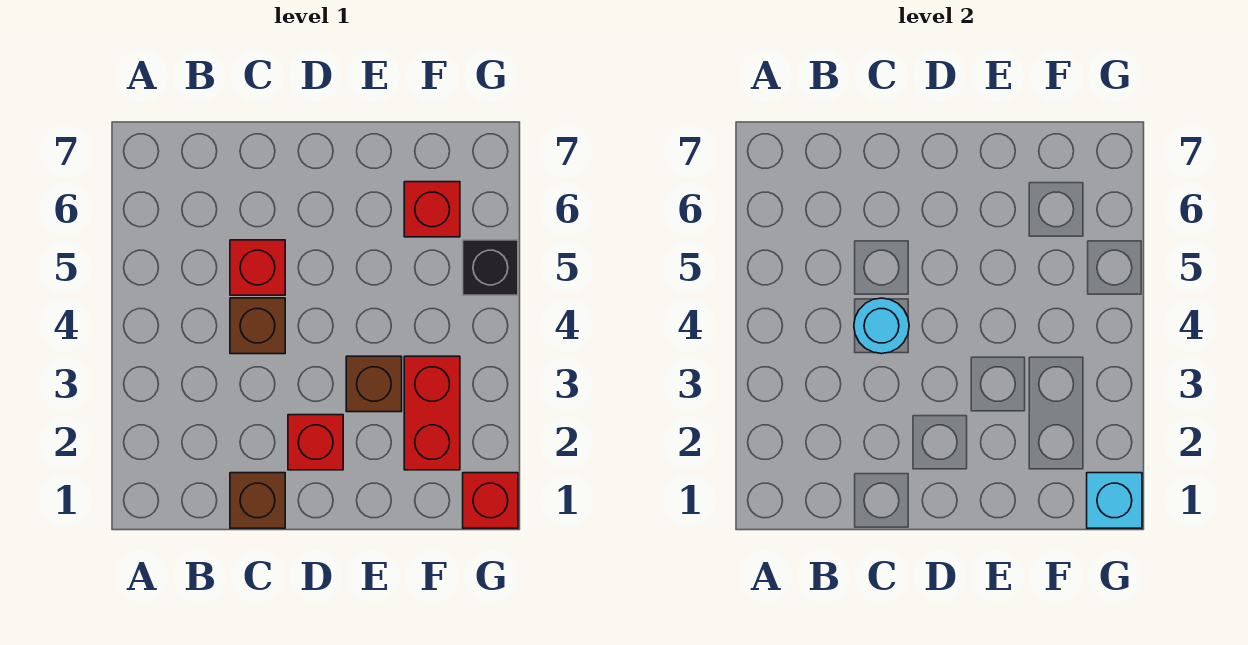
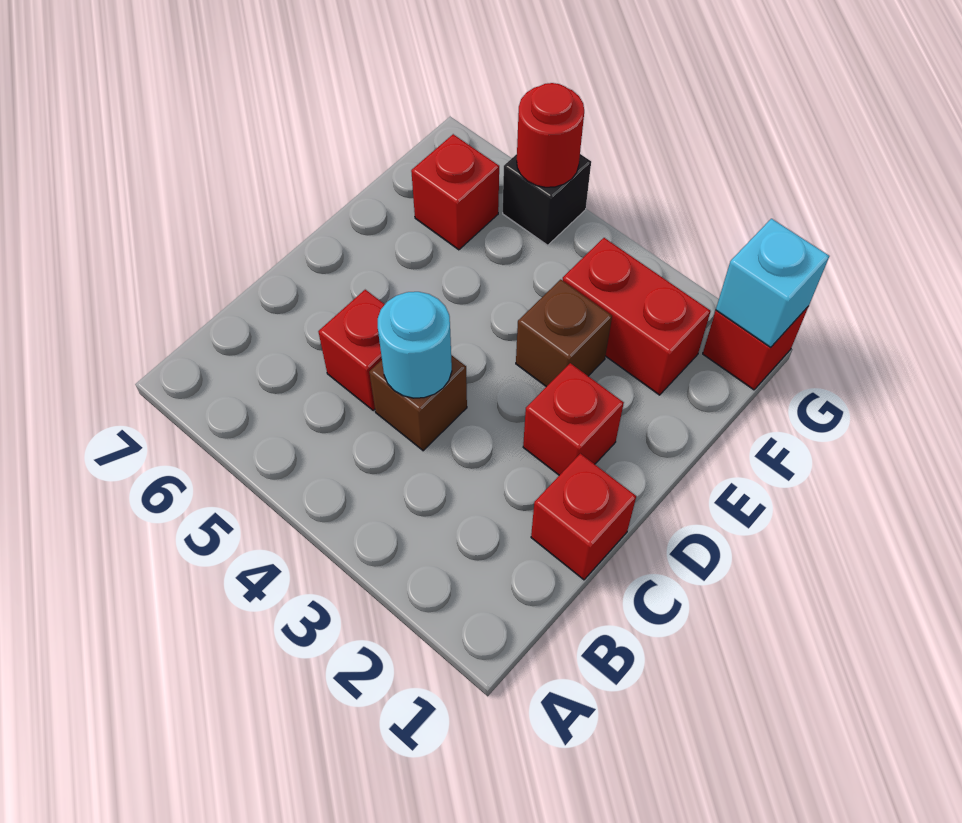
brown 1x1 brick [230,473,285,528] -> red 1x1 brick [531,454,636,580]
none -> red 1x1 round brick [517,83,584,187]

